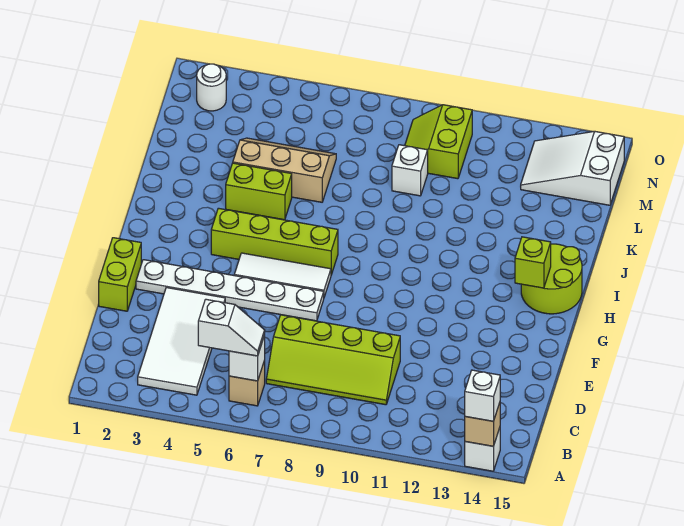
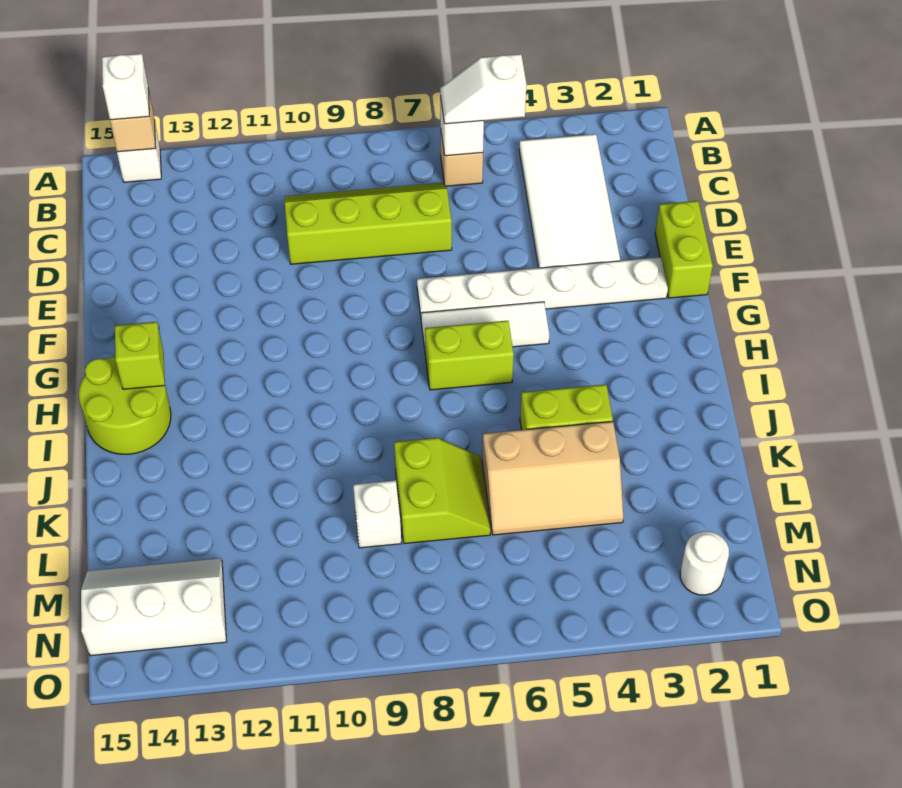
lime 1x4 brick [211,208,338,275] -> lime 1x2 brick [425,321,514,390]
lime 2x2 slope [405,105,472,179] -> lime 2x2 slope moved to [394,438,490,544]
white 2x3 slope [521,131,624,205] -> white 2x3 slope turned to [81,558,227,656]

